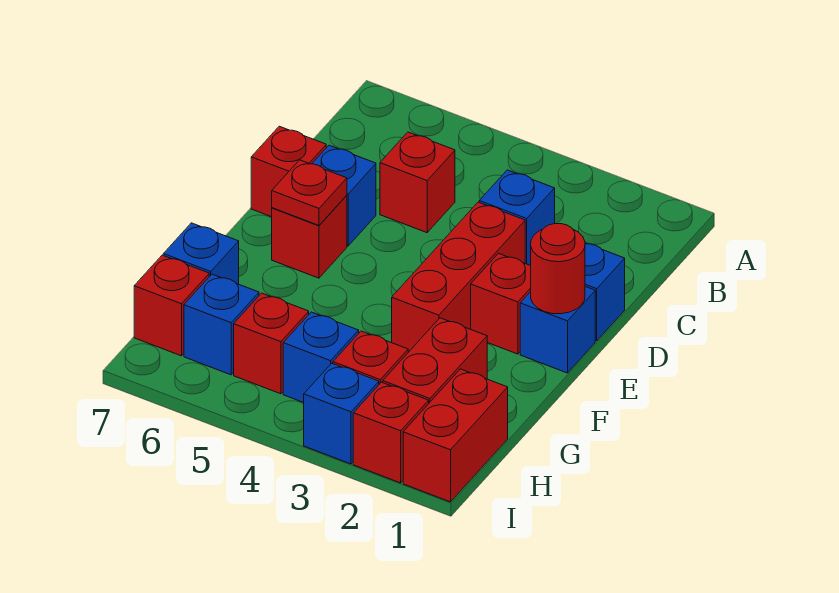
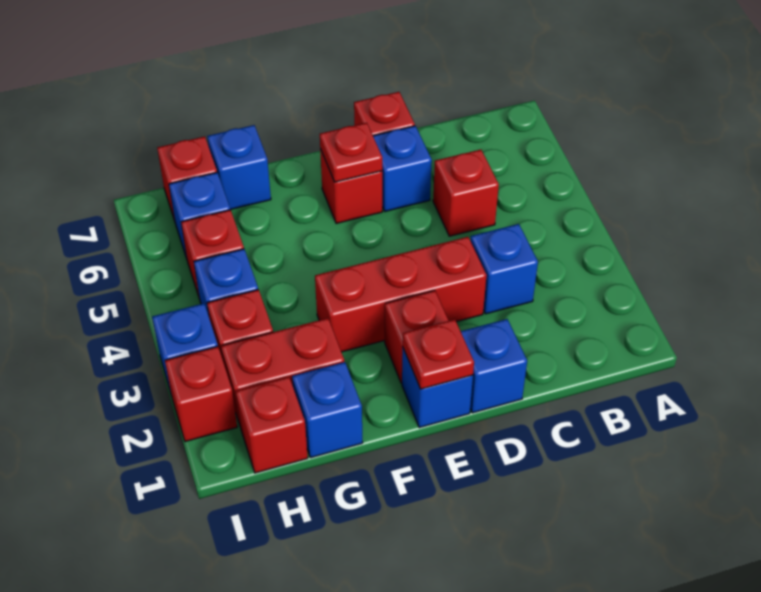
red 1x1 round brick [531,224,585,314] -> red 1x1 plate [403,319,474,389]
none -> blue 1x1 brick [292,362,363,458]
red 1x2 brick [403,369,508,502] -> red 1x1 brick [236,377,308,473]

